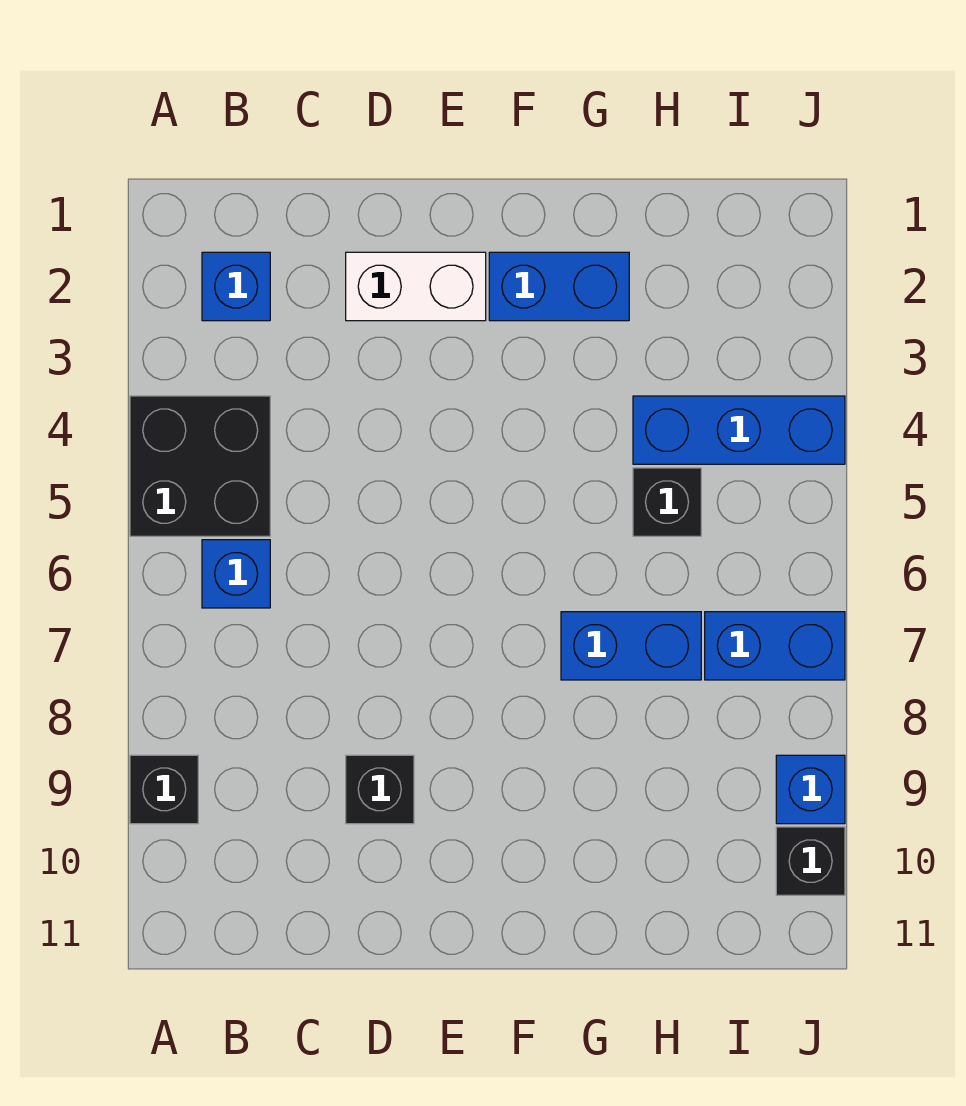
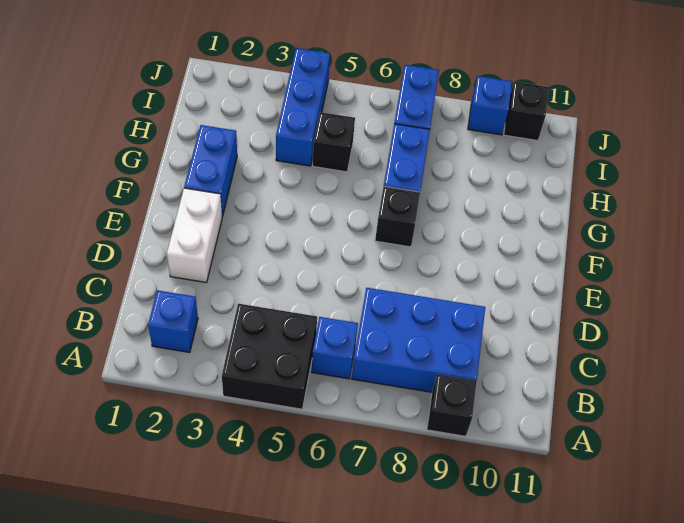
none -> blue 2x3 brick [352,288,485,392]
black 1x1 brick [346,755,414,824] -> black 1x1 brick moved to [375,186,420,247]

